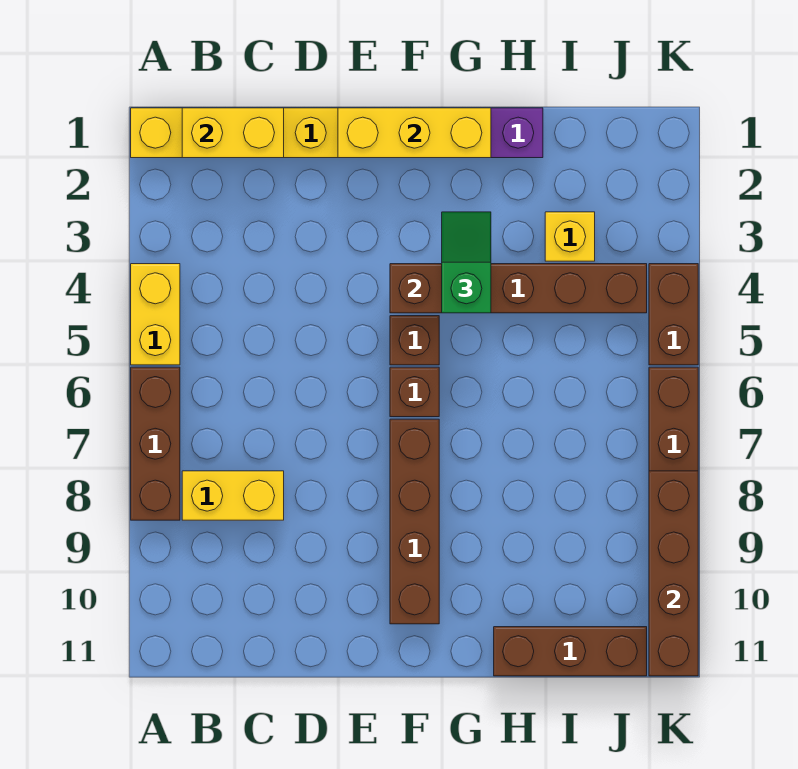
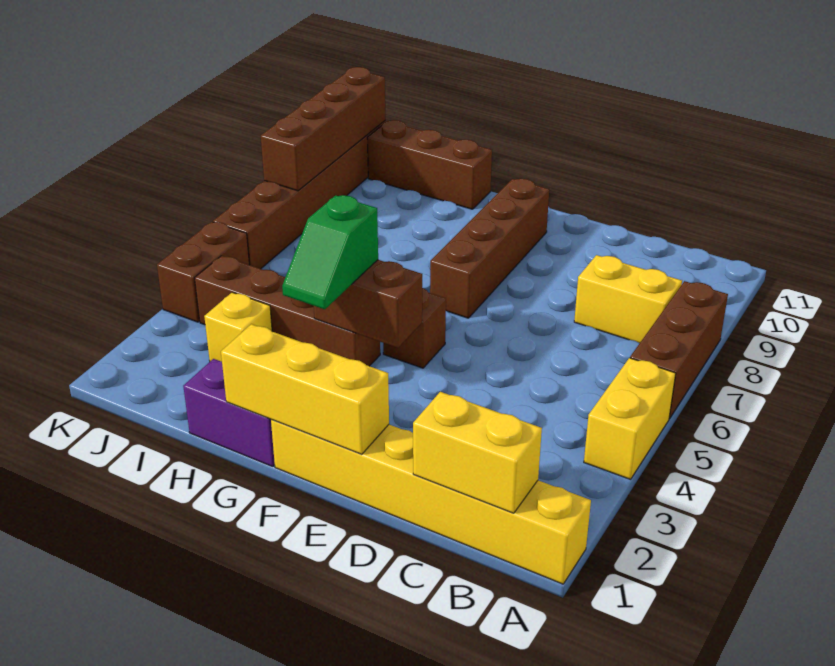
brown 1x1 brick [390,367,439,417] -> none

